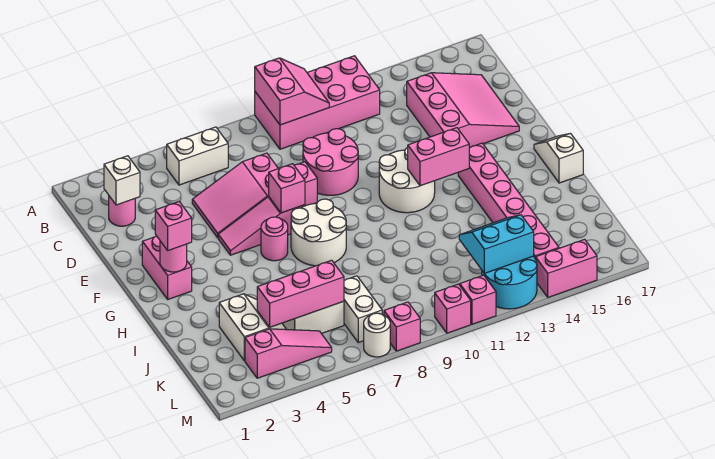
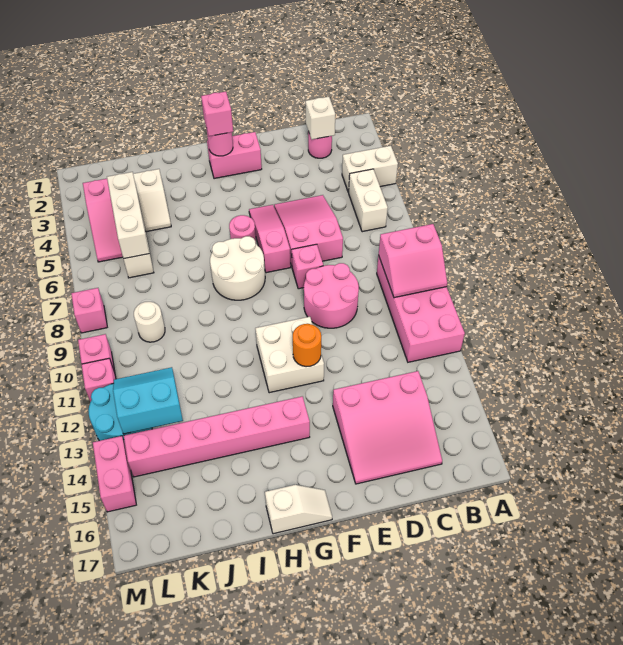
pink 1x1 brick [269,164,305,213] -> none
white 2x2 round brick [379,147,435,213] -> white 2x2 brick [255,317,324,393]
none -> orange 1x1 round brick [293,324,321,367]
pink 1x2 brick [408,128,469,186] -> none
pink 1x3 brick [257,260,344,327] -> white 1x3 brick [107,172,149,259]
white 1x2 brick [344,276,382,342] -> white 1x2 brick moved to [342,146,398,192]
cyan 2x2 slope [459,215,534,274] -> cyan 2x2 slope turned to [113,367,183,434]
white 1x1 round brick [364,313,390,357] -> white 1x1 round brick moved to [134,302,165,342]

